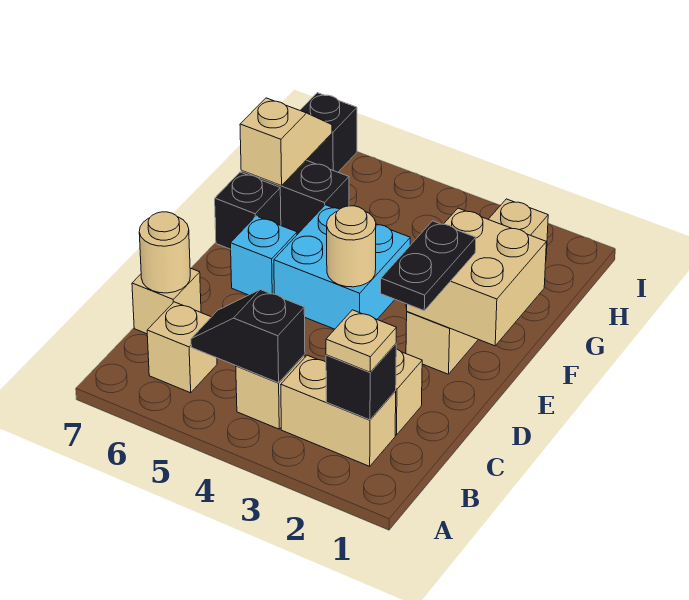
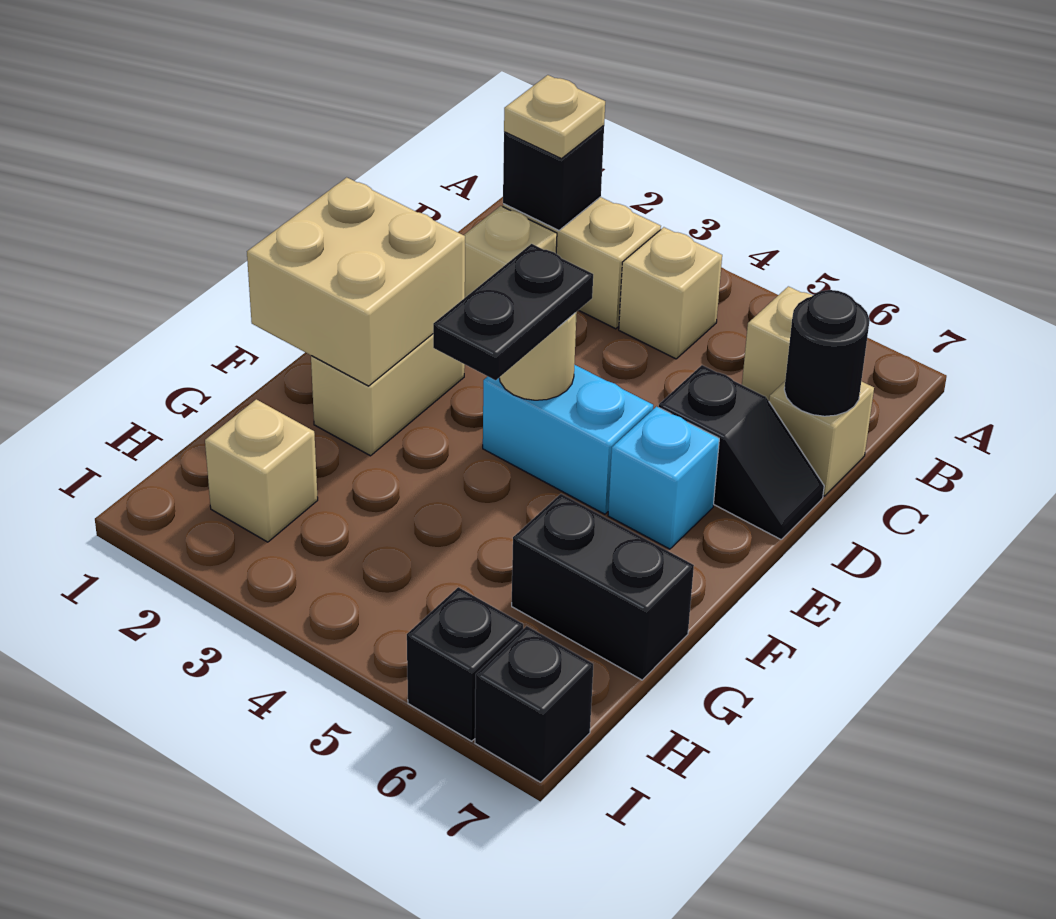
black 1x2 slope [191,290,305,383] -> black 1x2 slope moved to [659,365,824,539]
tan 1x1 round brick [139,212,190,293] -> black 1x1 round brick [784,290,870,416]
black 1x2 plate [381,221,476,310] -> black 1x2 plate moved to [433,244,593,380]
cyan 2x2 brick [274,205,410,329] -> cyan 1x2 brick [483,364,653,514]
black 1x1 brick [215,172,281,249] -> black 1x1 brick moved to [407,587,523,741]
tan 1x2 slope [240,98,332,186] -> none

